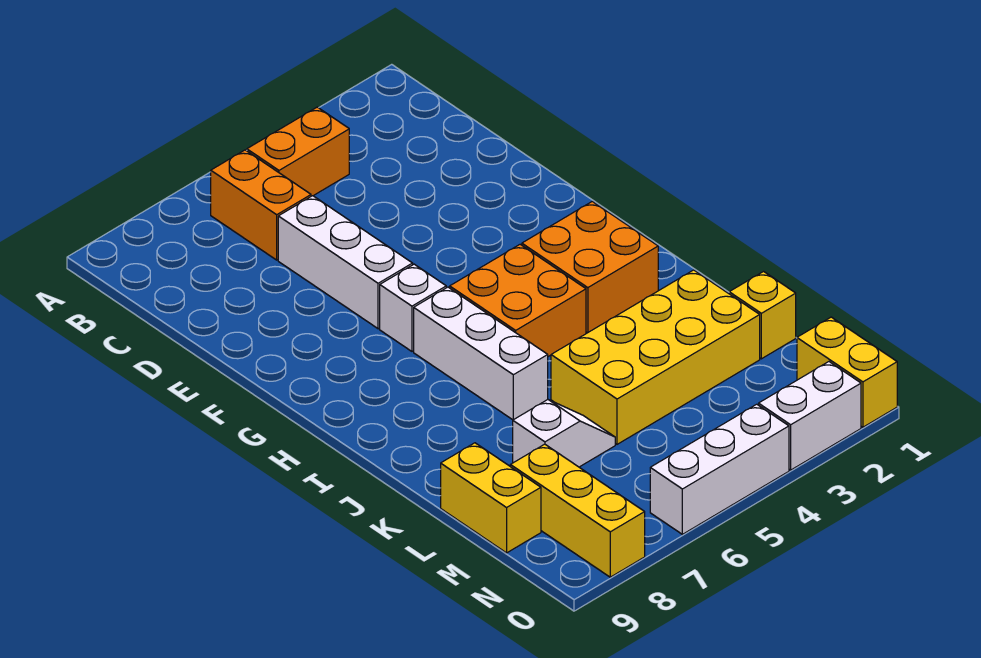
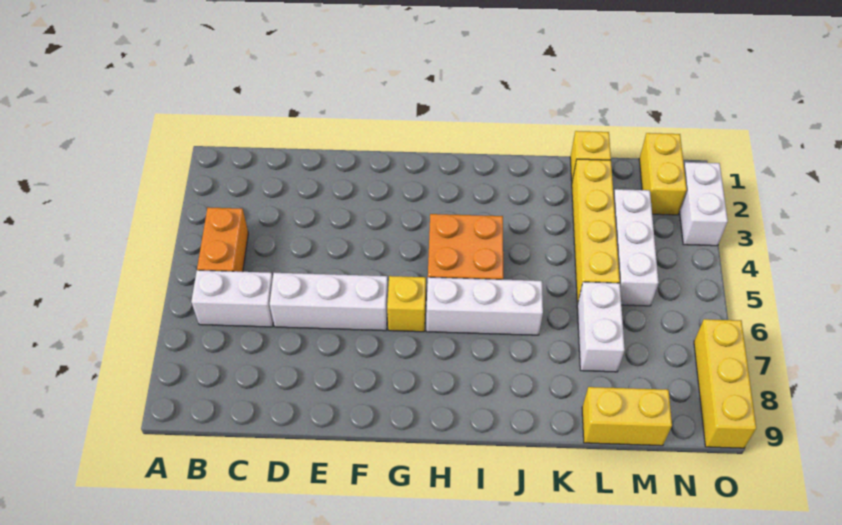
orange 1x2 brick [211,150,311,260] -> white 1x2 brick [191,270,273,327]
white 1x1 brick [380,264,446,351] -> yellow 1x1 brick [387,276,426,332]
orange 2x2 brick [522,201,658,333] -> none
yellow 2x4 brick [551,270,760,444] -> yellow 1x4 brick [572,159,620,303]
white 1x2 slope [513,400,615,467] -> white 1x2 brick [577,282,625,372]
yellow 1x3 brick [510,444,645,577] -> yellow 1x3 brick turned to [694,319,756,448]
yellow 1x2 brick [797,317,897,427] -> yellow 1x2 brick turned to [639,133,687,215]
white 1x3 brick [650,404,789,534] -> white 1x3 brick moved to [614,189,659,306]

